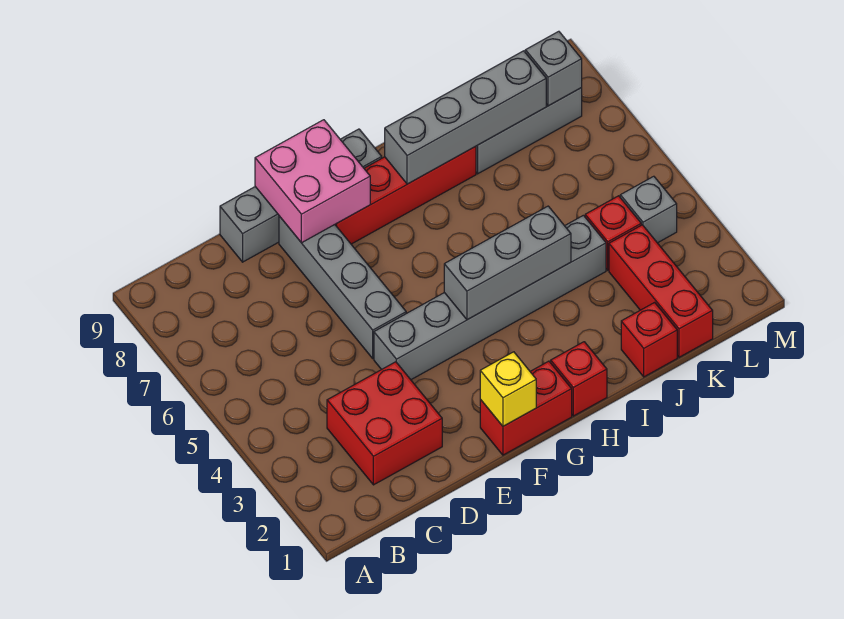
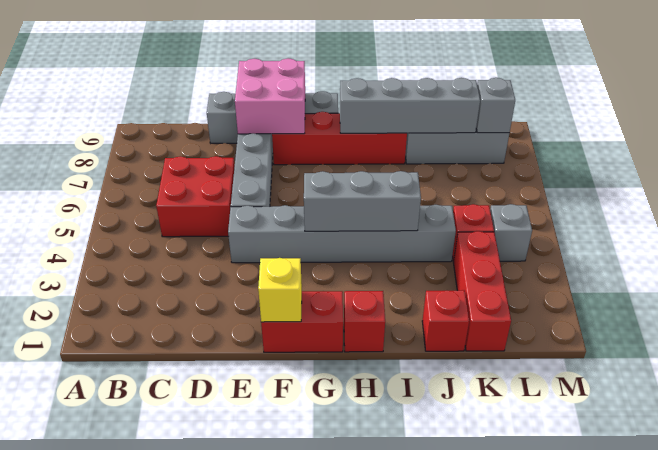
red 2x2 brick [327,362,442,485] -> red 2x2 brick moved to [156,156,235,237]

